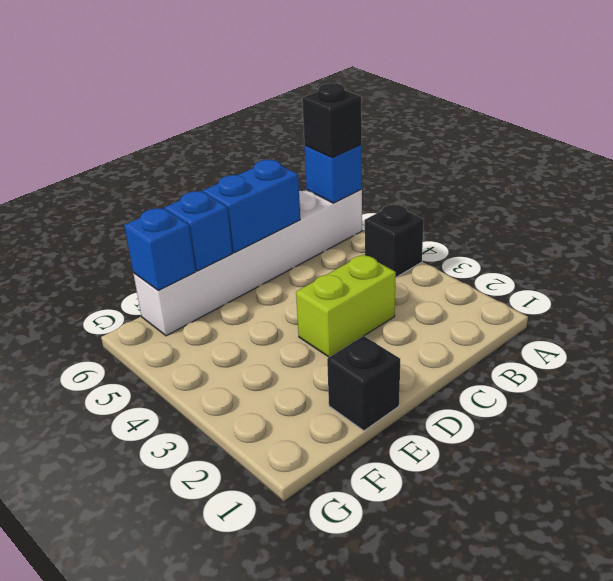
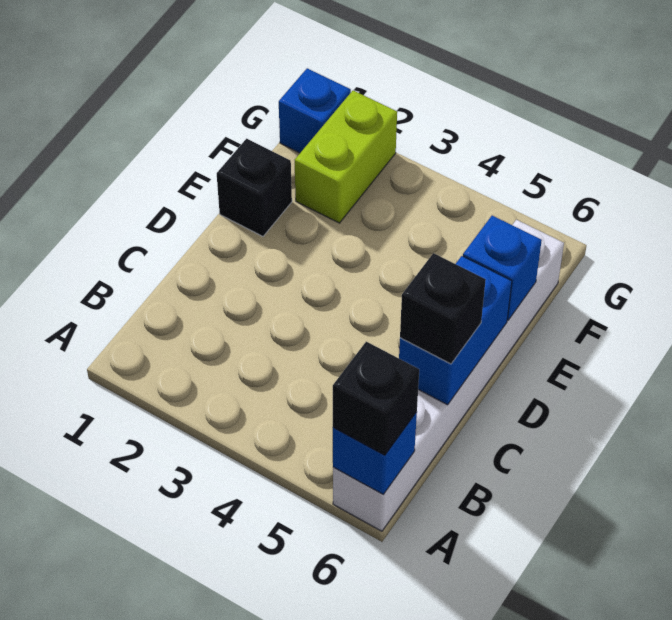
black 1x1 brick [365,205,424,278] -> black 1x1 brick moved to [400,253,486,364]
lime 1x2 brick [296,254,396,357] -> lime 1x2 brick moved to [295,91,397,223]
blue 1x1 brick [124,208,195,290] -> blue 1x1 brick moved to [279,68,351,153]

